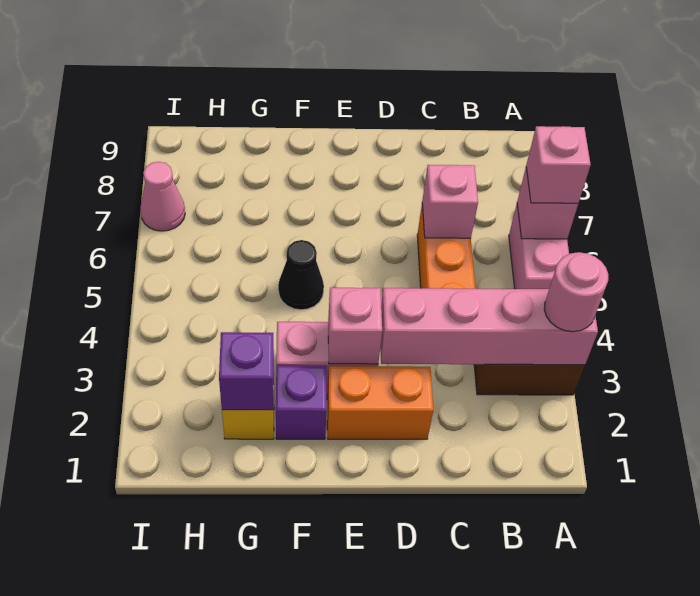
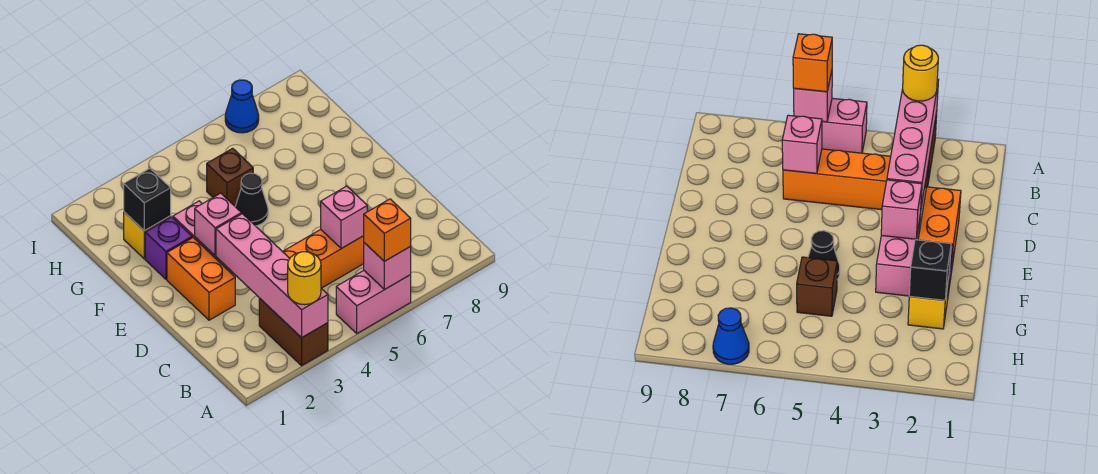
pink 1x1 round brick [544,252,608,332] -> yellow 1x1 round brick [288,252,321,305]
pink 1x1 brick [526,126,591,203] -> orange 1x1 brick [364,199,411,261]
purple 1x1 brick [219,332,274,410] -> black 1x1 brick [124,168,171,231]
none -> brown 1x1 brick [207,148,253,206]
pink 1x1 cone [140,162,185,231] -> blue 1x1 cone [225,80,259,133]

